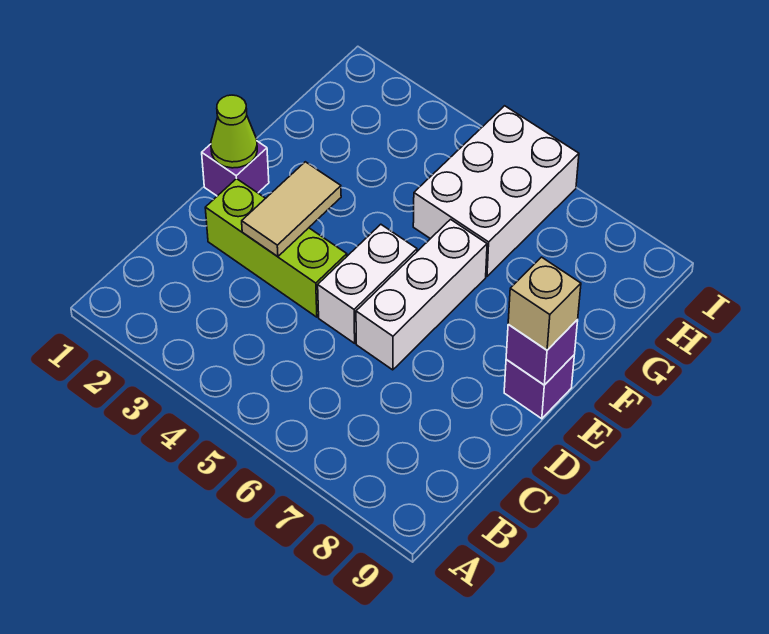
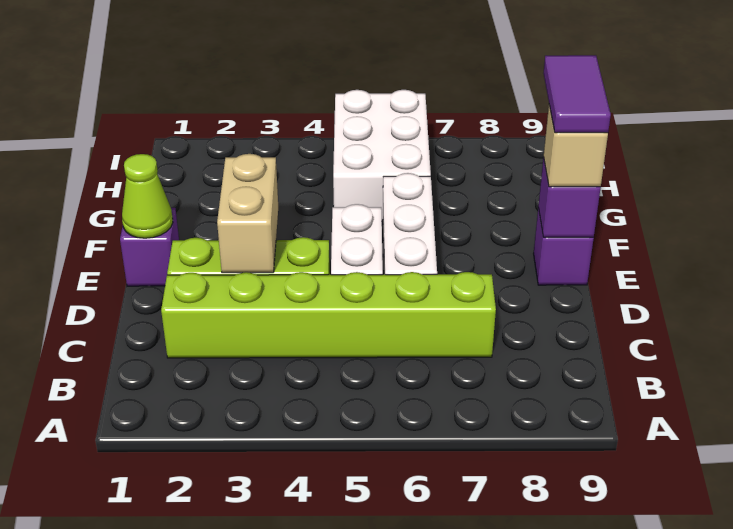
none -> lime 1x6 brick [161,272,496,358]
tan 1x2 tile [242,162,341,257] -> tan 1x2 brick [217,154,278,273]
none -> purple 1x2 tile [543,55,611,133]

